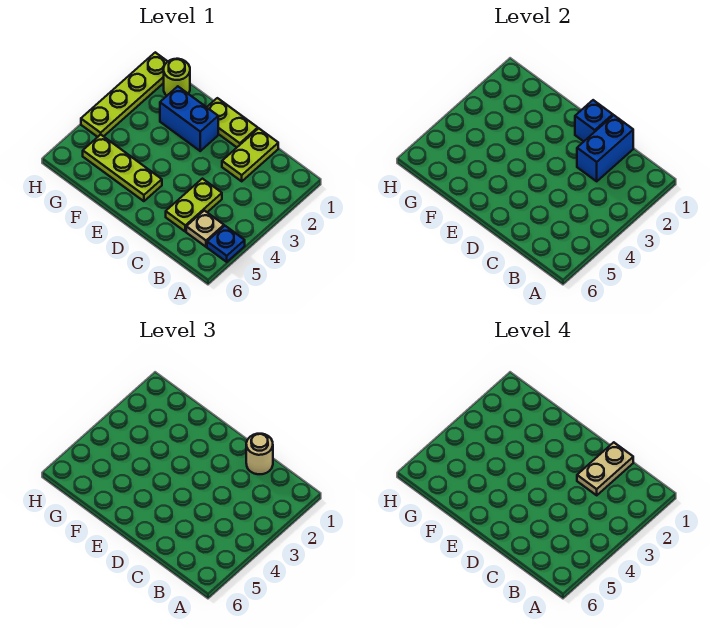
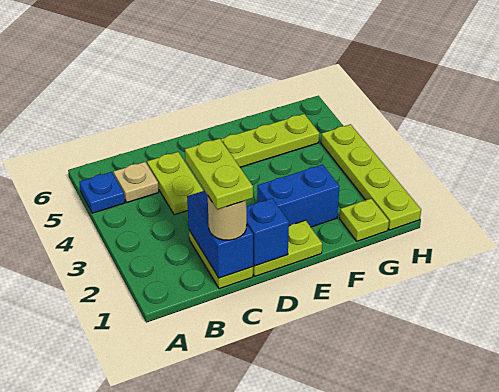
tan 1x2 plate [577,442,633,495] -> lime 1x2 plate [185,139,253,210]
lime 1x1 round brick [164,59,190,96] -> lime 1x1 plate [340,199,389,241]

